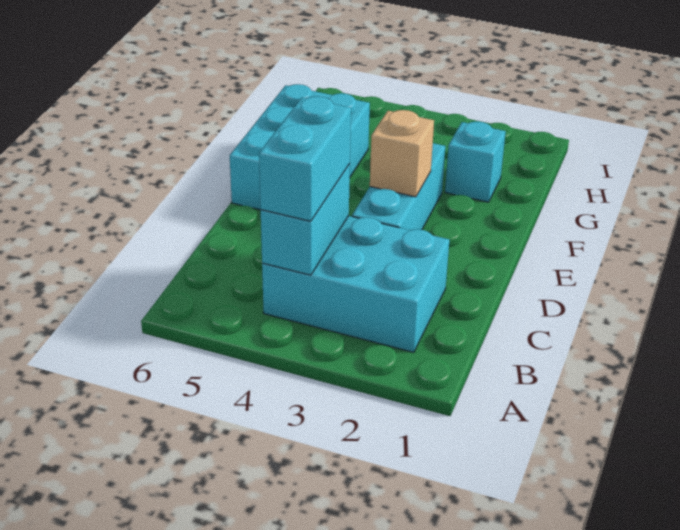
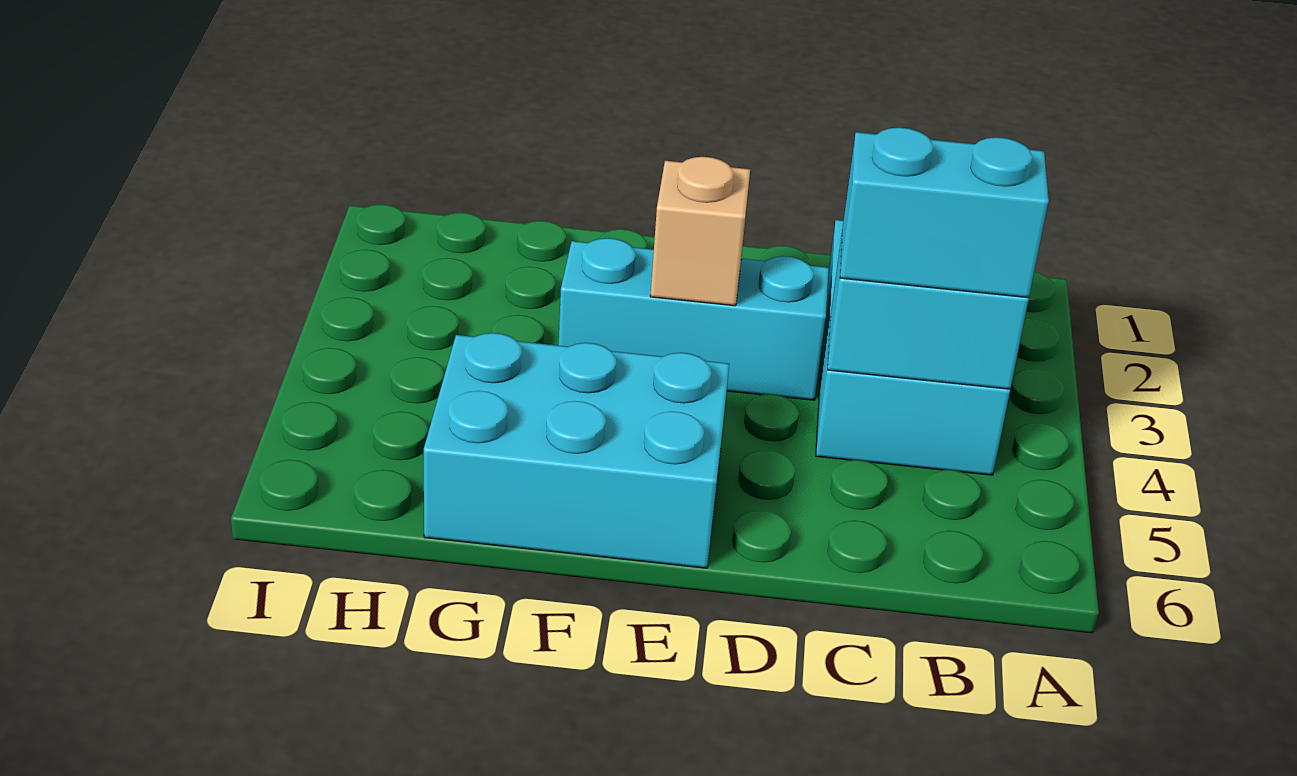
cyan 1x1 brick [445,122,506,202] -> none

